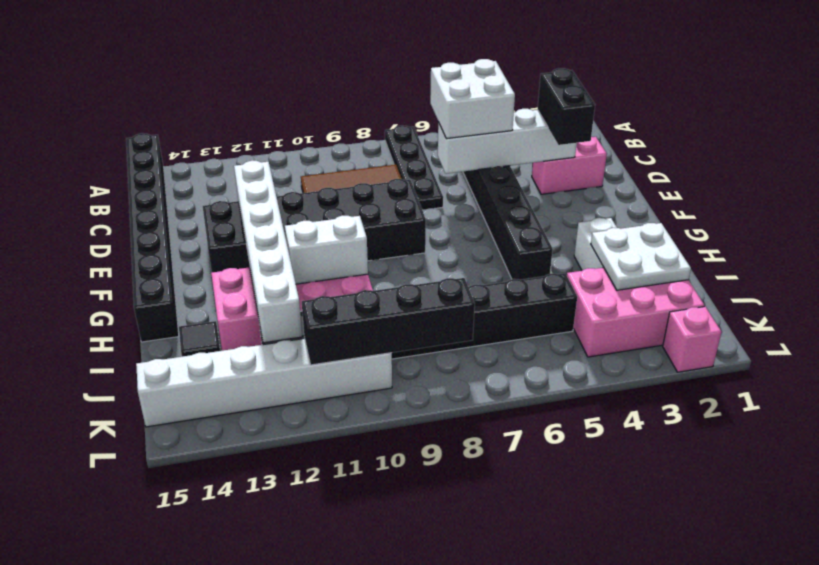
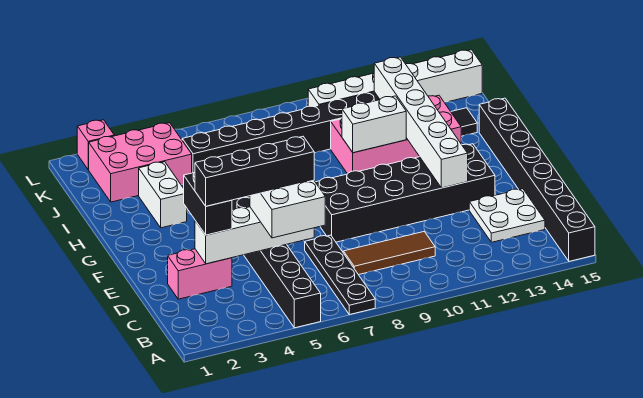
white 2x2 plate [591,223,691,290] -> white 2x2 plate moved to [469,189,545,242]
black 1x4 brick [302,278,475,365] -> black 1x4 brick moved to [195,137,314,206]

